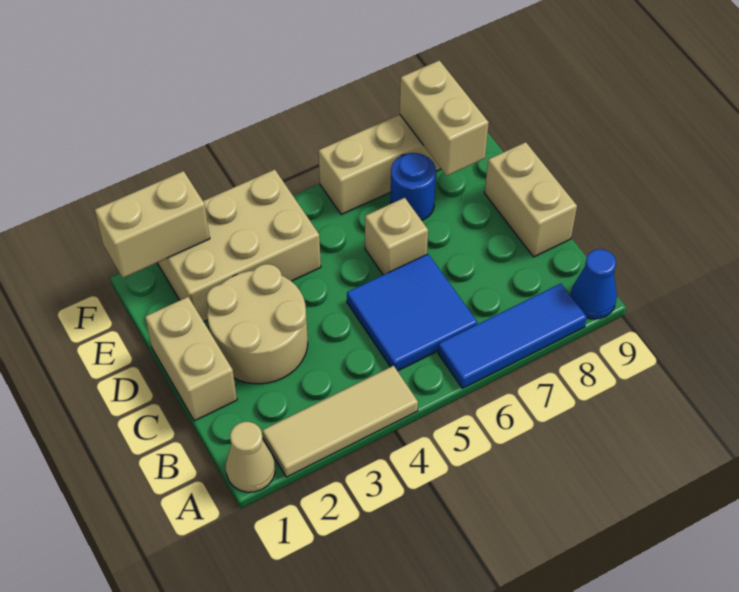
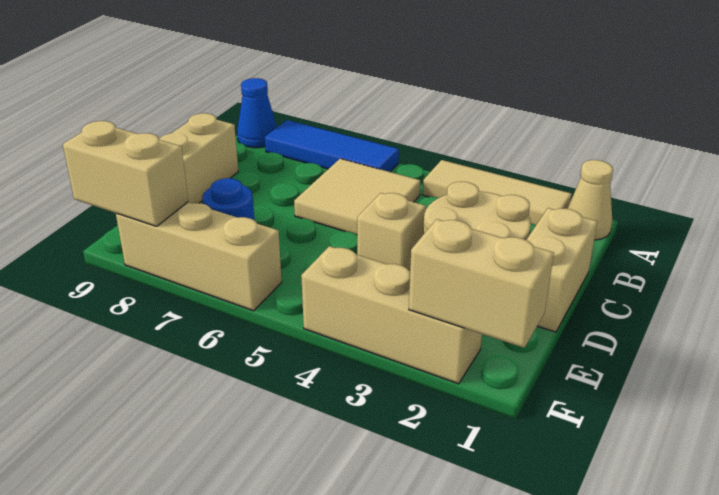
blue 2x2 tile [347,254,477,371] -> tan 2x2 tile [294,159,420,235]
tan 1x1 brick [365,198,428,275] -> tan 1x1 brick moved to [357,193,426,271]
tan 2x3 brick [157,169,321,322] -> tan 1x3 brick [301,246,482,384]
tan 1x2 brick [400,60,489,175] -> tan 1x2 brick turned to [63,121,188,226]

